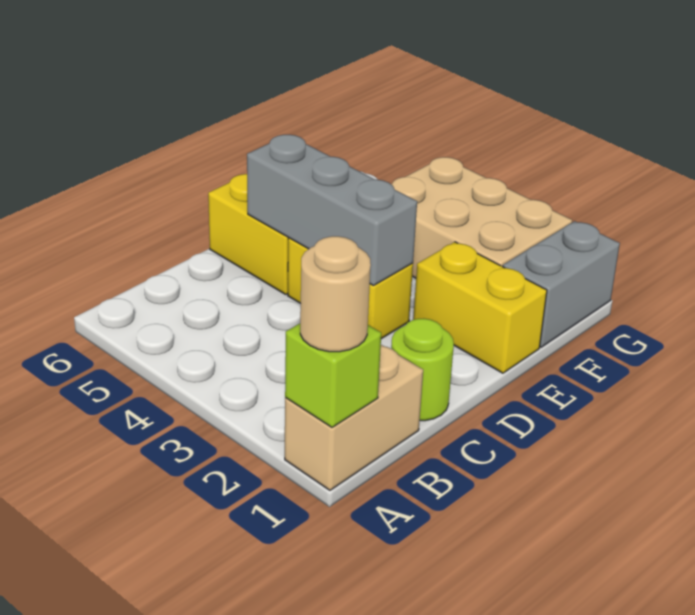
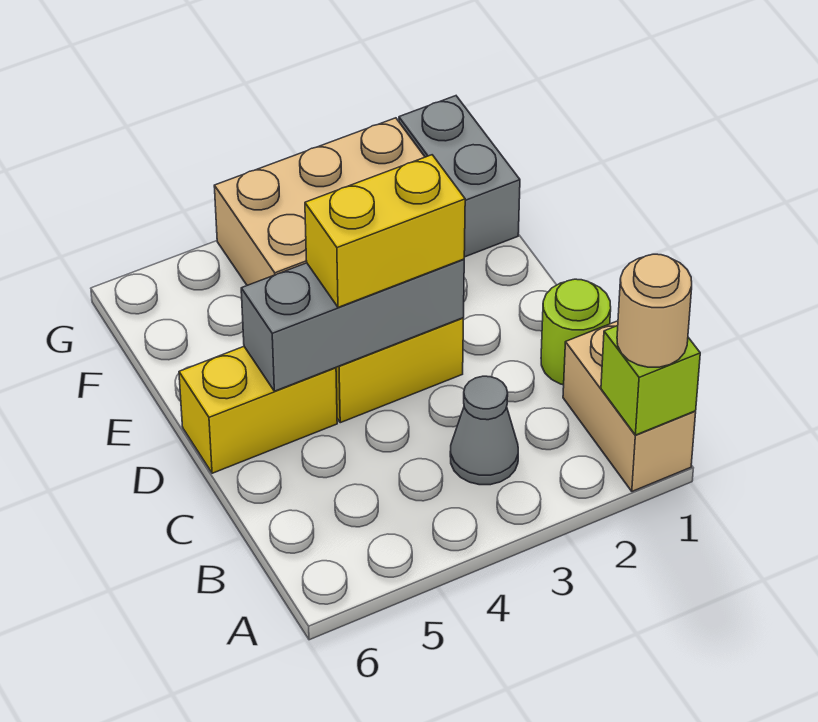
none -> grey 1x1 cone [450,376,518,485]
yellow 1x2 brick [413,242,547,373] -> yellow 1x2 brick moved to [305,155,465,307]

